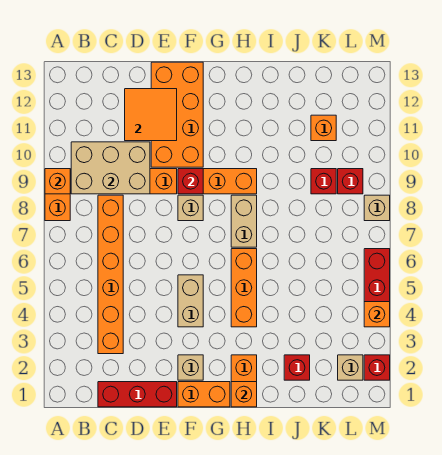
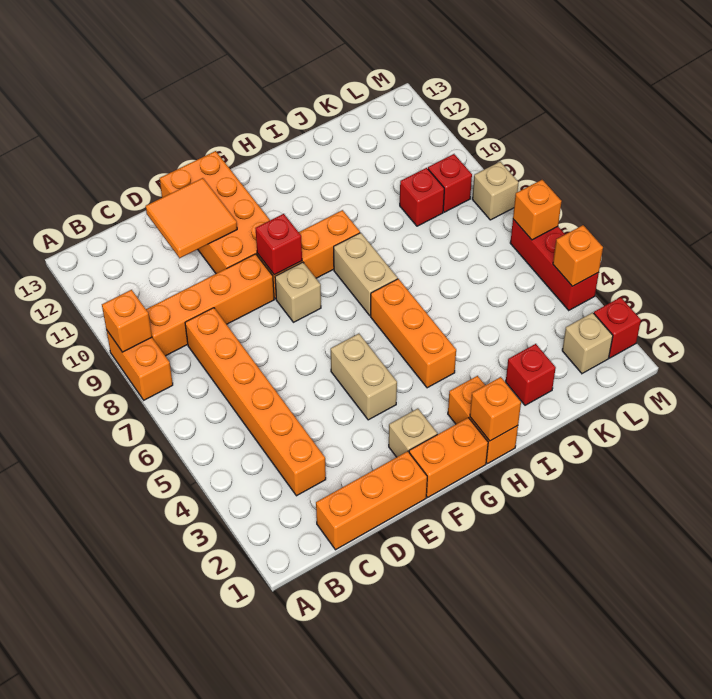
tan 2x3 brick [71,142,150,194] -> none
red 1x3 brick [98,382,177,407] -> orange 1x3 brick [316,451,427,550]
orange 1x1 brick [311,115,336,141] -> orange 1x1 brick moved to [513,180,562,240]

